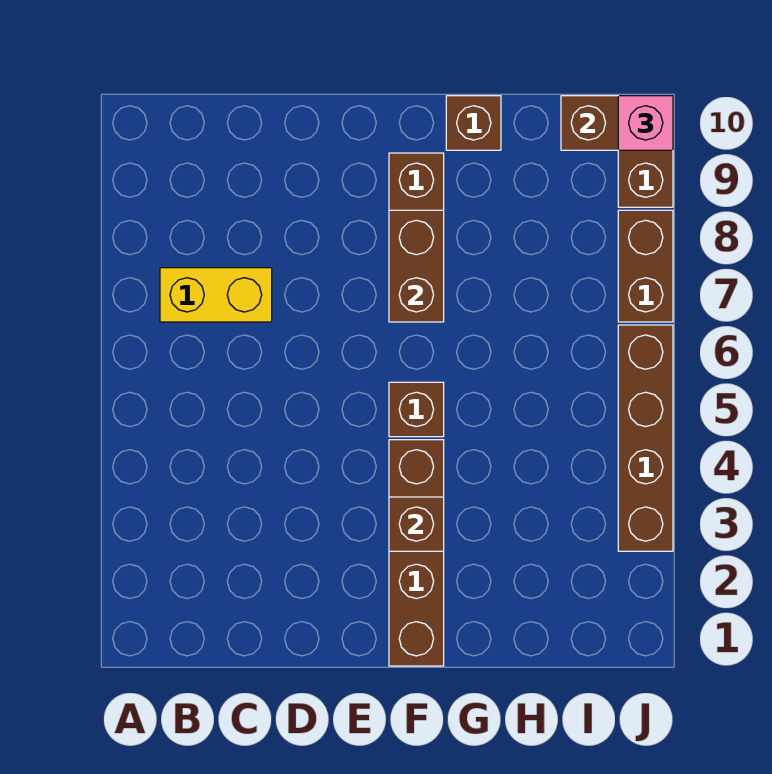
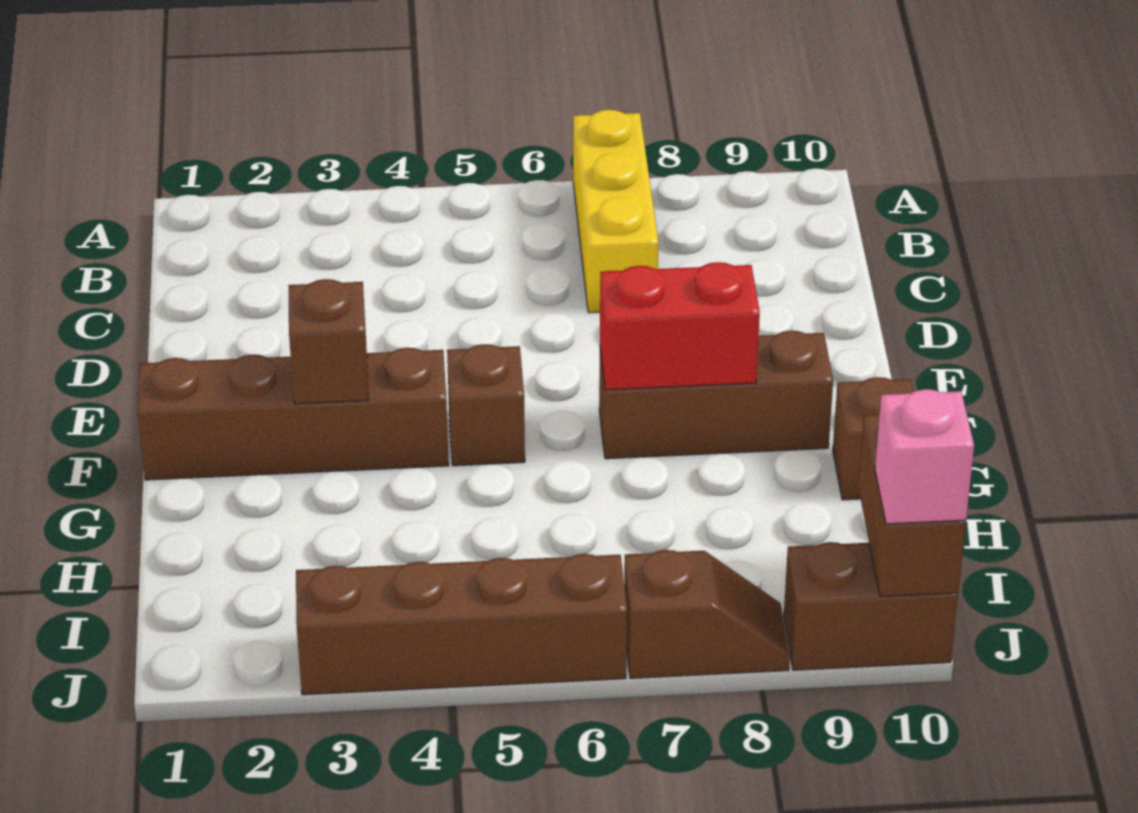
yellow 1x2 brick [160,268,272,322] -> yellow 1x3 brick [573,110,658,313]
brown 1x2 brick [389,210,444,322] -> red 1x2 brick [600,262,760,390]
brown 1x2 brick [618,210,673,322] -> brown 1x2 slope [624,550,790,678]

